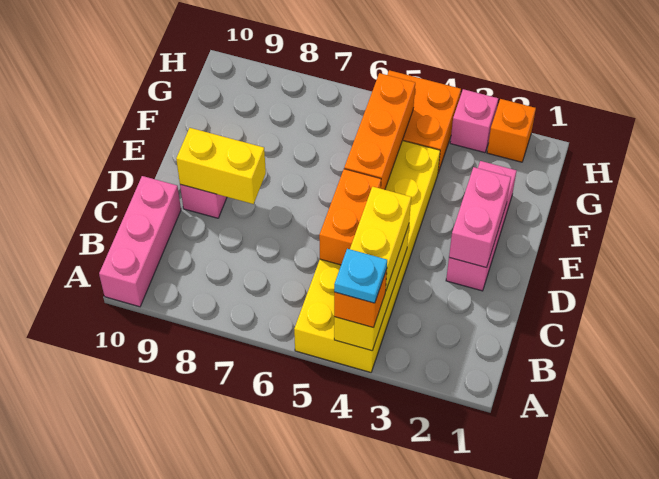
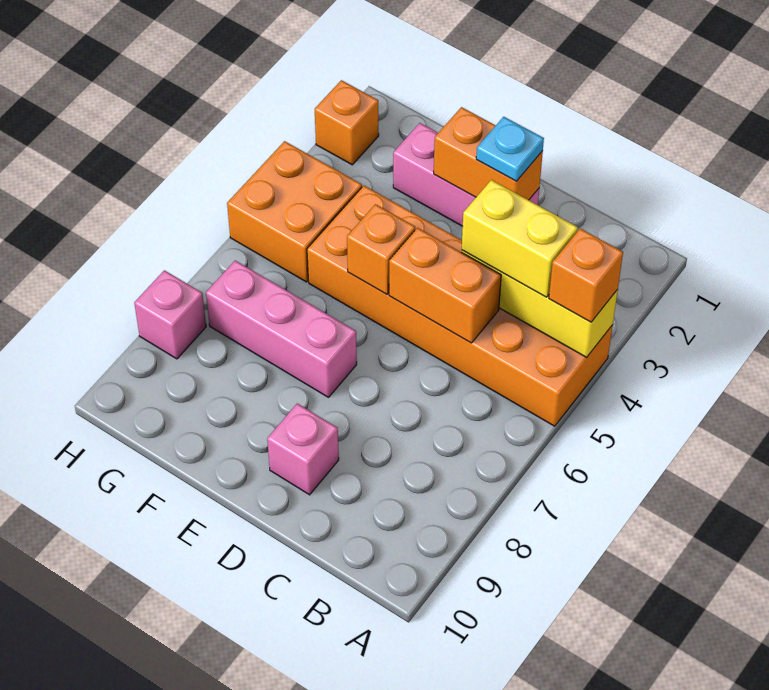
yellow 2x6 brick [294,140,440,372] -> orange 2x6 brick [307,186,613,426]
cyan 1x1 plate [334,249,387,303] -> cyan 1x1 plate moved to [476,117,544,181]
pink 1x3 brick [99,176,181,307] -> pink 1x3 brick moved to [206,260,357,397]
pink 1x2 brick [449,167,511,268] -> orange 1x2 brick [434,107,543,200]
yellow 1x2 brick [176,128,266,204] -> none
orange 1x3 brick [344,73,415,190] -> orange 1x1 brick [347,204,415,294]
pink 1x1 brick [450,89,498,153] -> pink 1x1 brick moved to [134,270,206,359]

